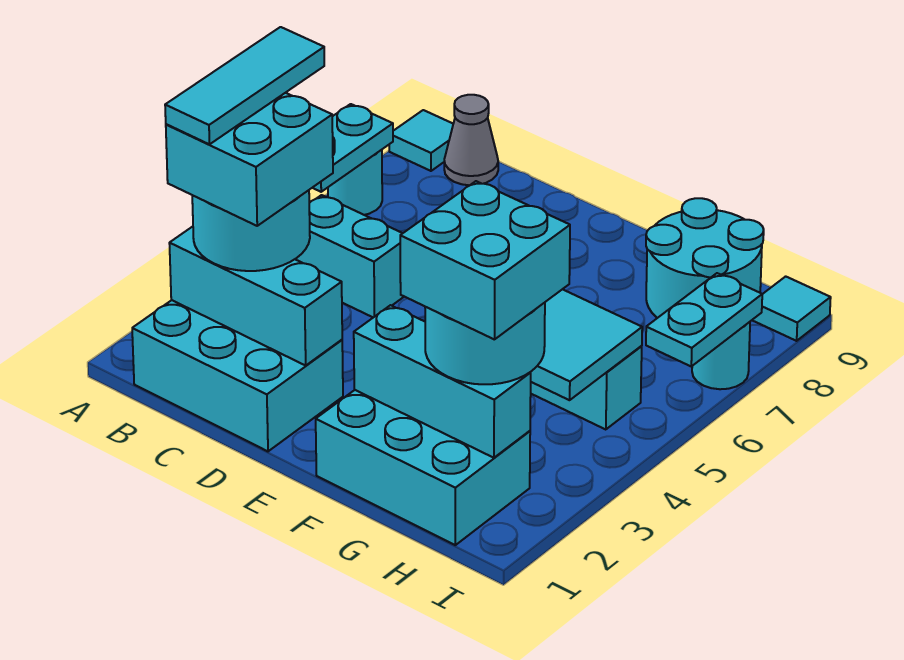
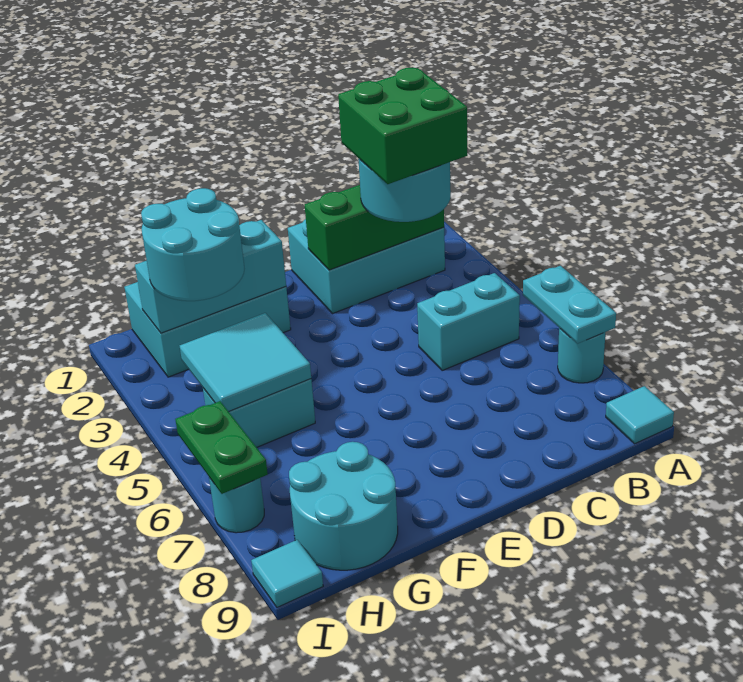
cyan 1x3 brick [169,227,342,365] -> green 1x3 brick [305,185,444,270]
cyan 2x2 brick [166,93,333,226] -> green 2x2 brick [338,68,468,184]
cyan 1x3 tile [165,27,324,144] -> none
grey 1x1 cone [444,95,498,185] -> none
cyan 2x2 brick [400,181,570,340] -> none
cyan 1x2 plate [646,273,762,366] -> green 1x2 plate [175,401,268,494]

